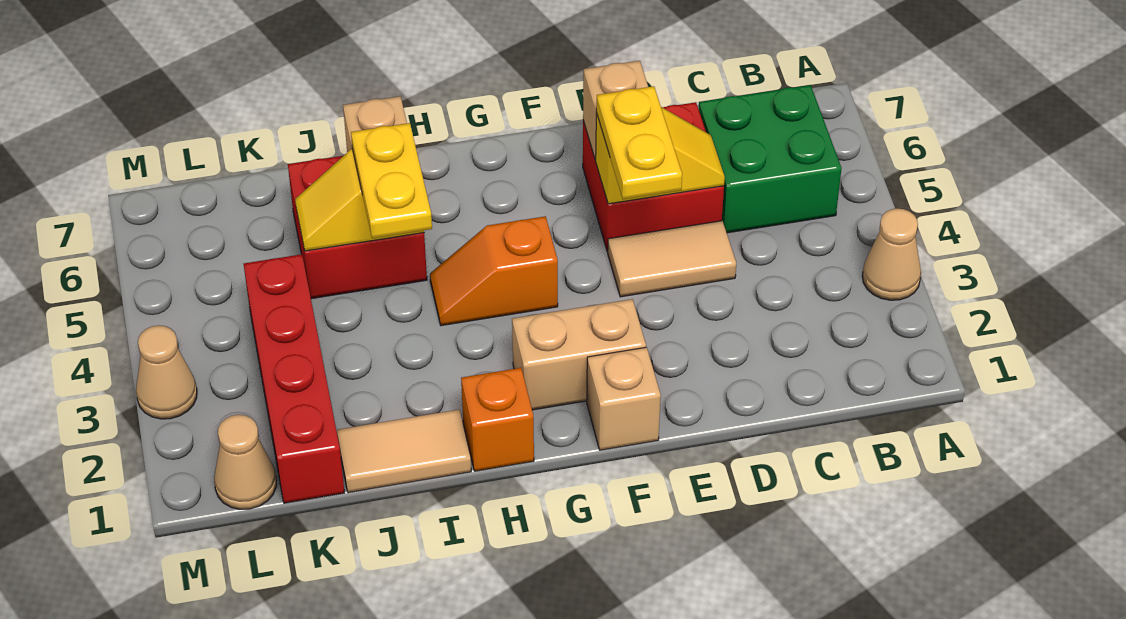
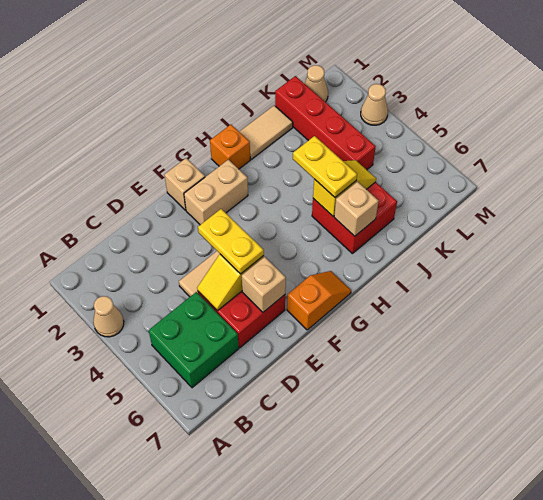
orange 1x2 slope [430,216,558,326] -> orange 1x2 slope moved to [287,271,351,330]

